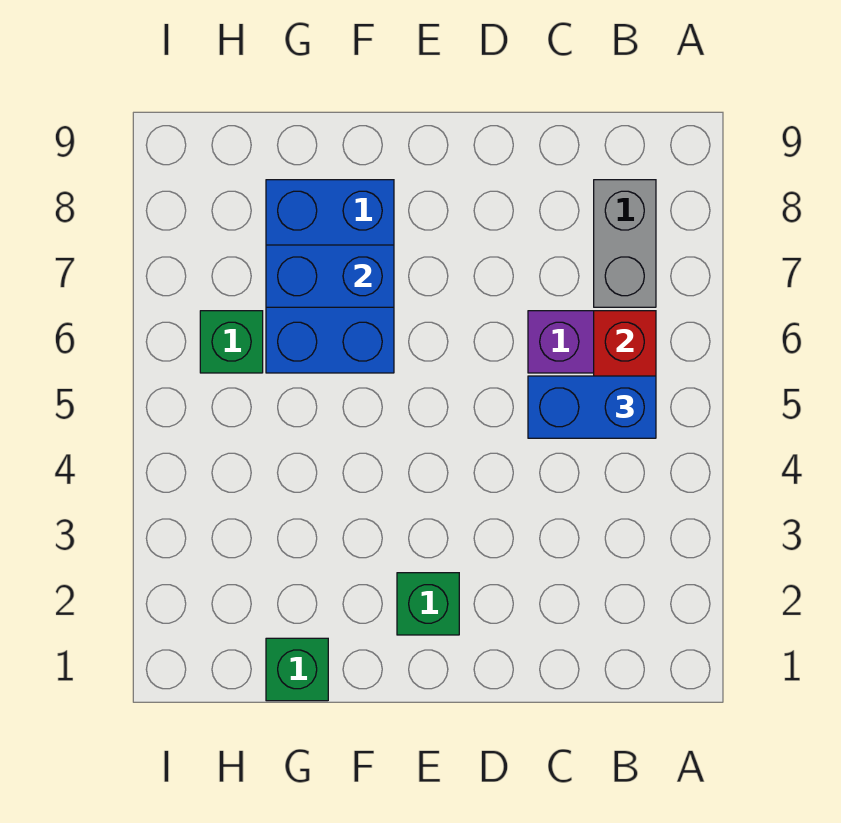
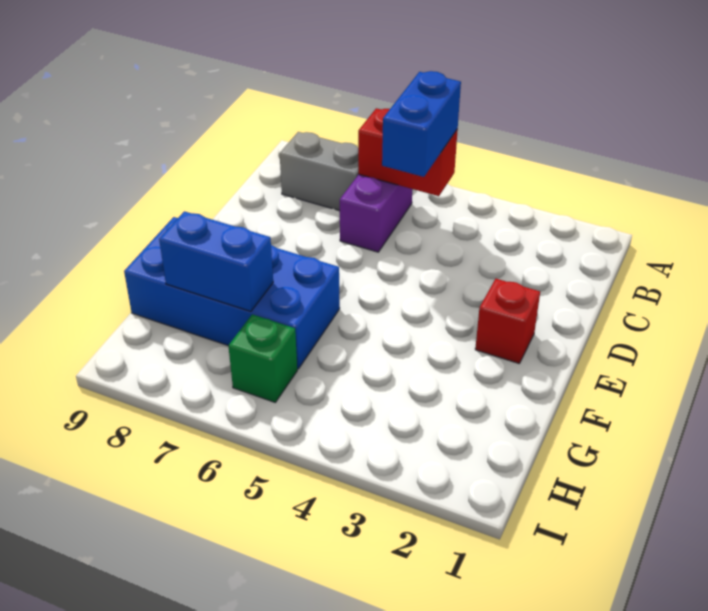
green 1x1 brick [397,573,459,635] -> red 1x1 brick [475,279,540,363]
blue 2x3 brick [266,180,394,373] -> blue 2x4 brick [124,217,340,369]
blue 1x2 brick [266,245,394,307] -> blue 1x2 brick turned to [159,211,273,311]
green 1x1 brick [266,638,328,701] -> none

